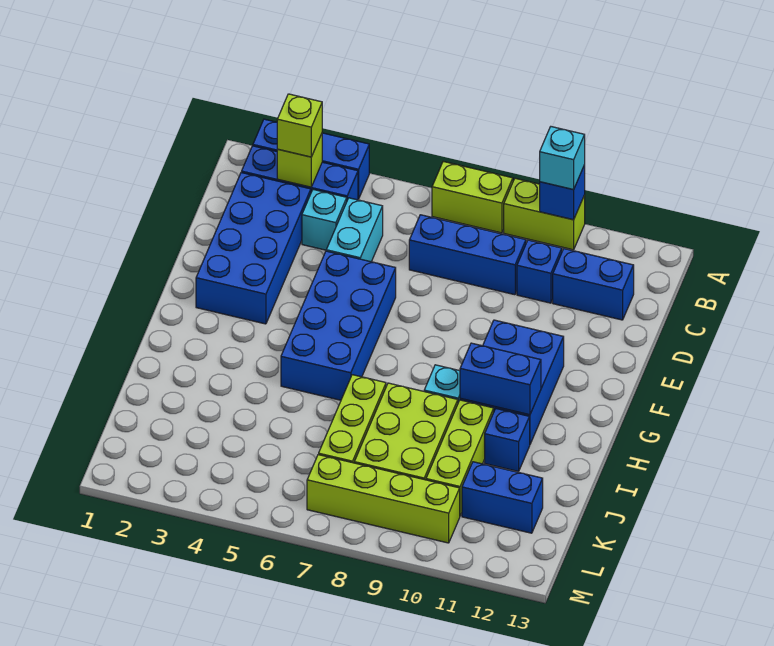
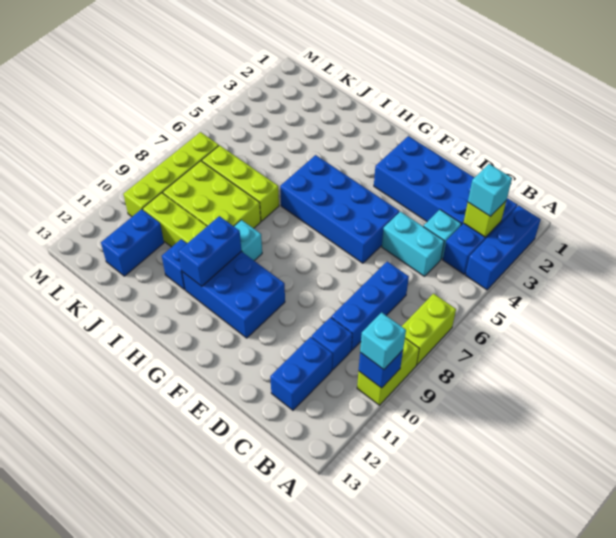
lime 1x1 brick [277,94,322,157] -> cyan 1x1 brick [468,164,512,216]

